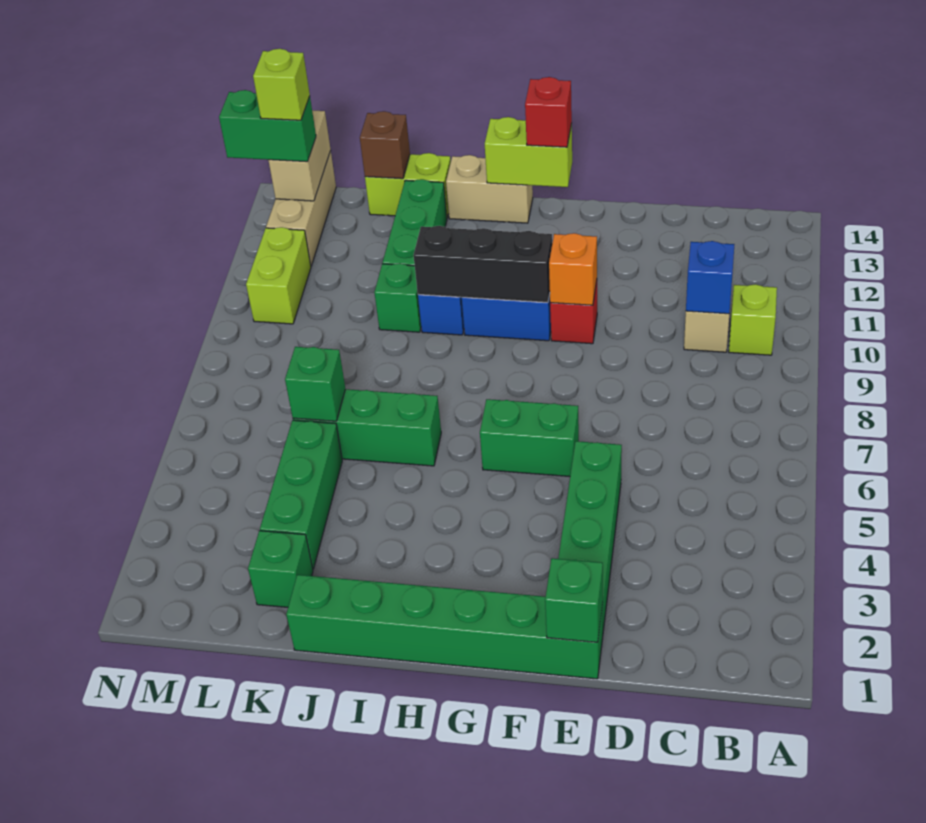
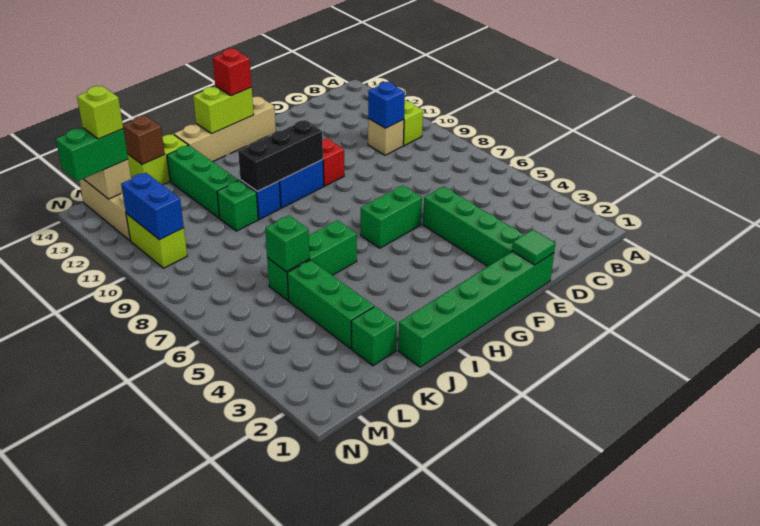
green 1x1 brick [545,558,603,642] -> green 1x1 tile [512,230,555,265]
orange 1x1 brick [549,233,597,305] -> none
tan 1x2 brick [446,155,533,223] -> tan 1x4 brick [174,97,276,162]
none -> blue 1x2 brick [121,173,184,240]

